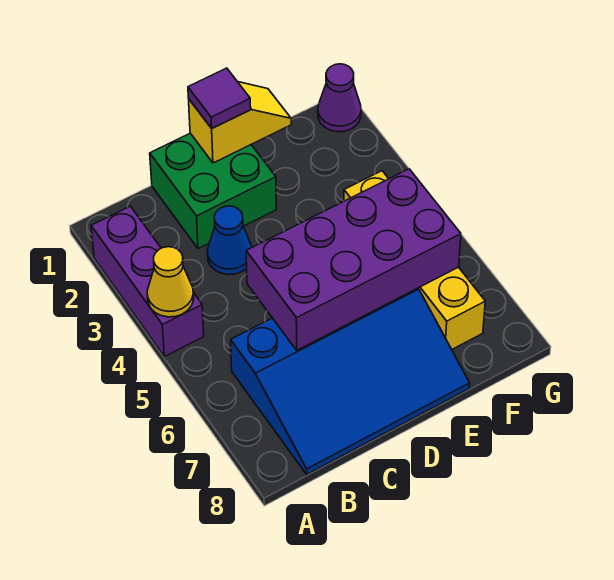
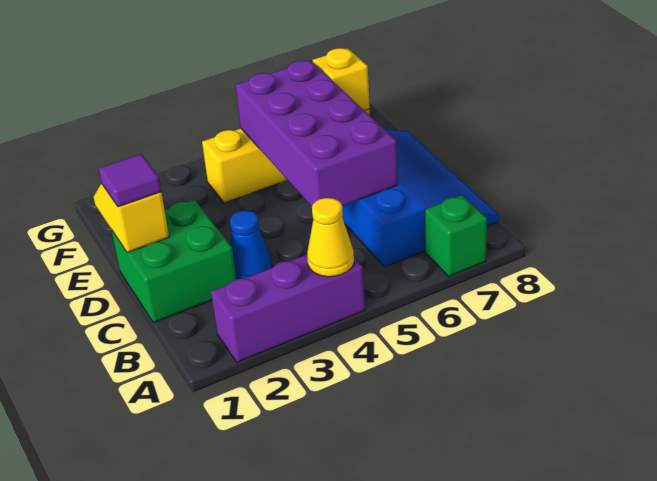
none -> green 1x1 brick [425,195,487,276]
none -> yellow 1x1 brick [313,48,370,111]
purple 1x1 cone [318,64,361,132] -> none

